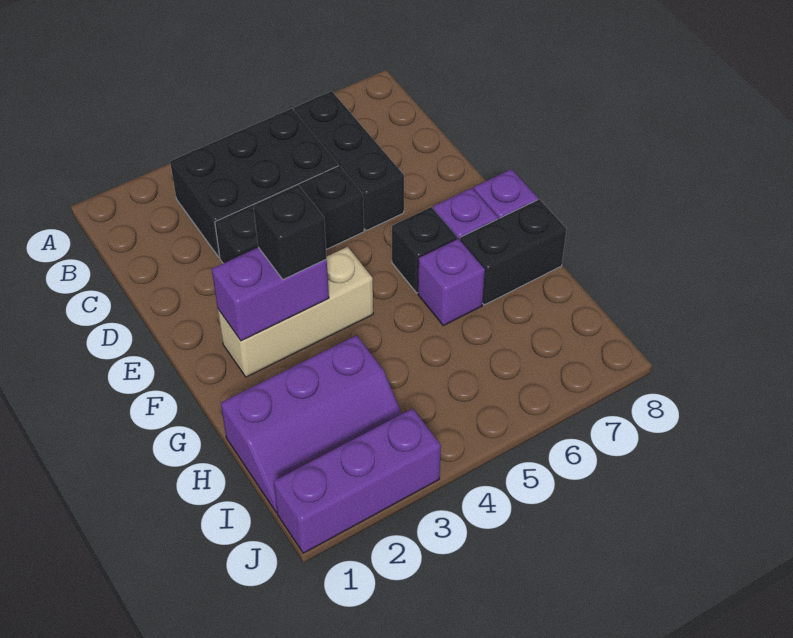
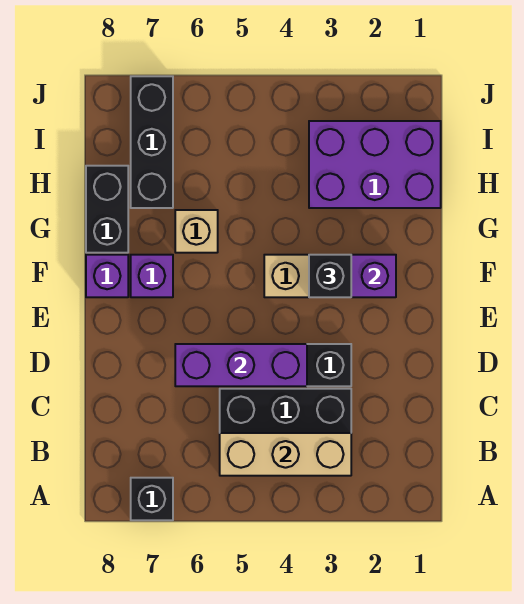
none -> tan 1x3 brick [220,433,351,476]
black 1x3 brick [294,91,404,231] -> black 1x3 brick moved to [131,76,173,208]
black 1x1 brick [392,207,457,293] -> black 1x1 brick moved to [131,478,173,520]
purple 1x1 brick [418,239,485,326] -> tan 1x1 brick [175,210,218,253]
black 1x2 brick [460,199,567,305] -> black 1x2 brick turned to [86,166,128,253]
purple 2x3 slope [221,335,402,513] -> purple 2x3 brick [309,121,441,208]
purple 1x3 brick [274,408,441,553] -> purple 1x3 brick moved to [175,344,307,386]

